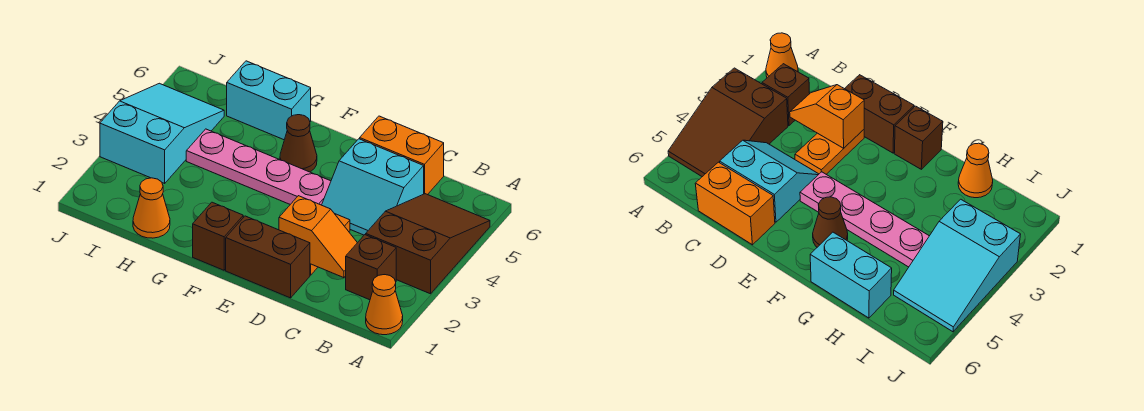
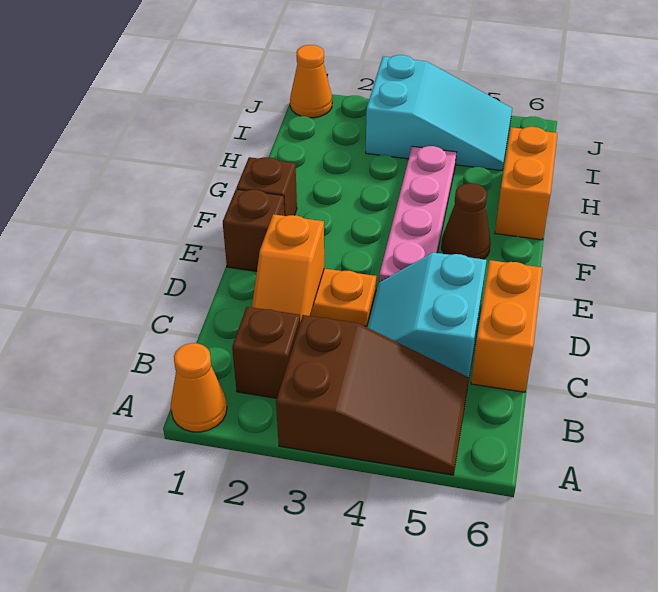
brown 1x2 brick [226,216,310,298] -> brown 1x1 brick [223,189,285,271]
cyan 1x2 brick [227,61,311,140] -> orange 1x2 brick [495,127,557,240]
orange 1x1 cone [133,178,170,238] -> orange 1x1 cone moved to [290,45,332,118]

